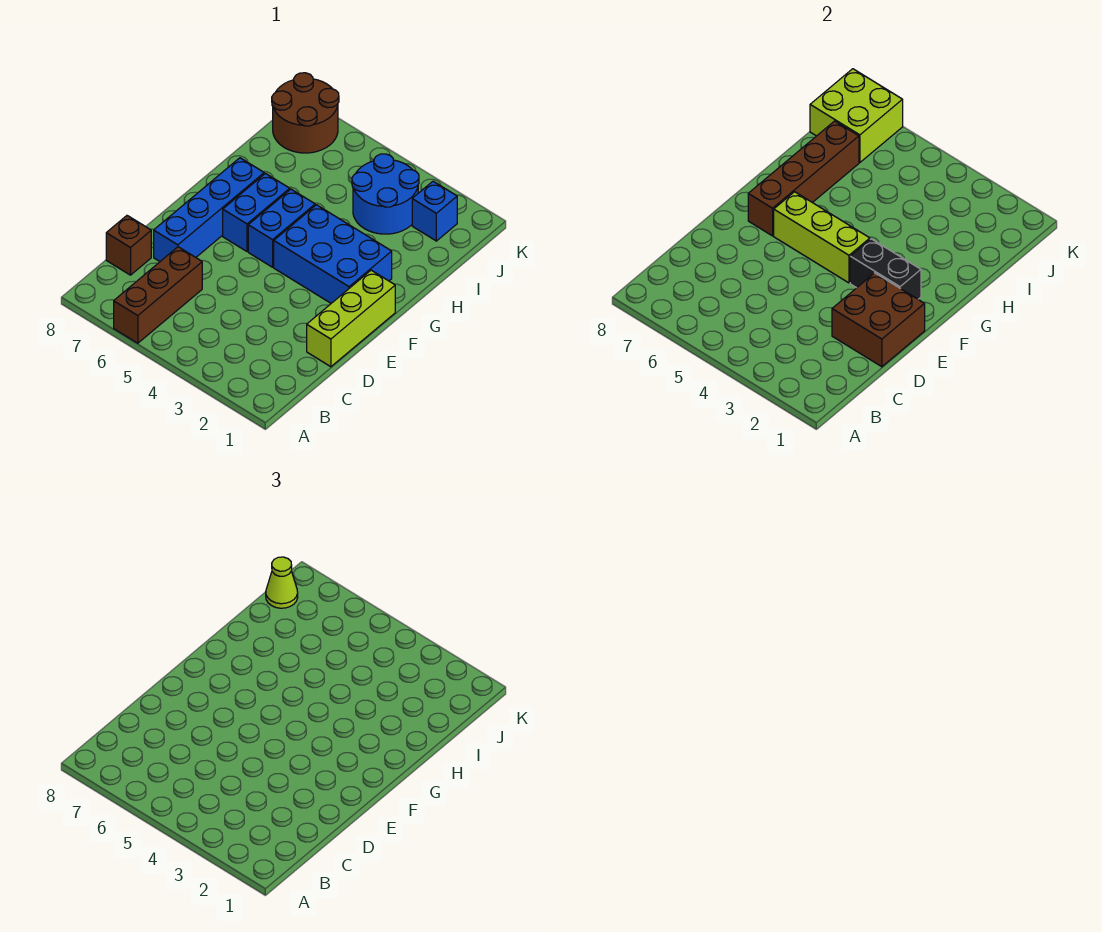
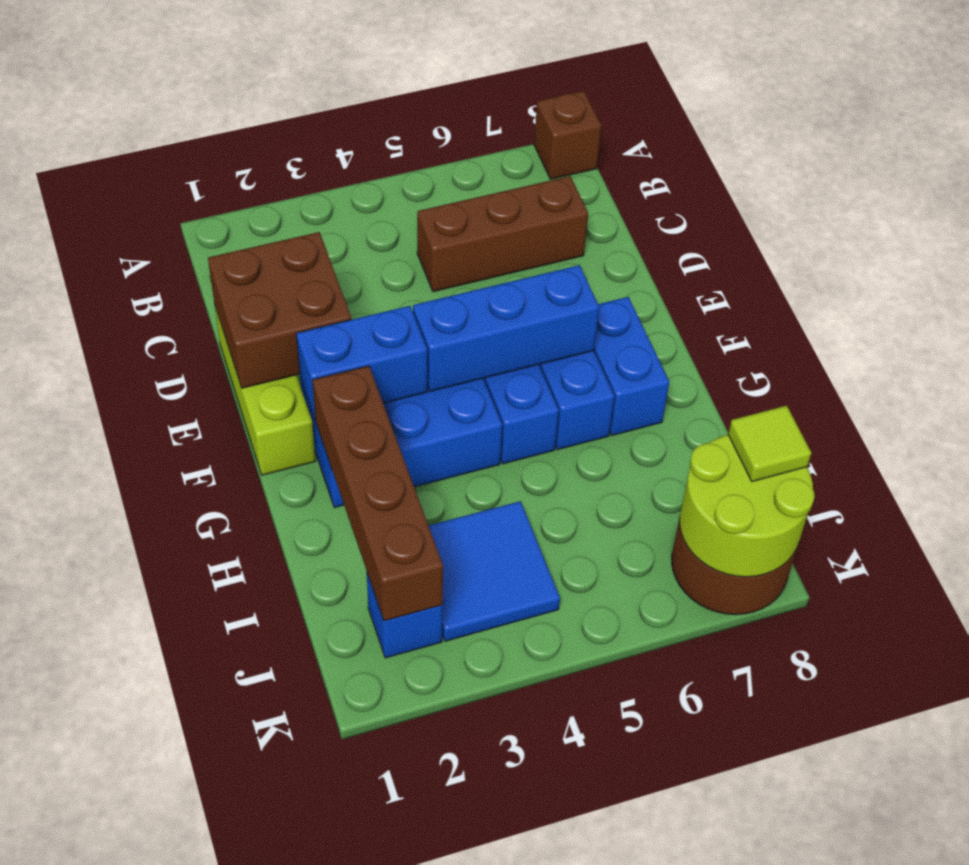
brown 1x3 brick [114,247,202,343] -> brown 1x3 brick turned to [417,176,588,292]
brown 1x1 brick [106,216,151,275] -> brown 1x1 brick moved to [534,91,601,179]
blue 1x4 brick [154,158,264,261] -> blue 1x2 brick [594,297,669,436]
black 1x2 brick [850,239,921,299] -> blue 1x2 brick [296,306,427,420]
lime 1x3 brick [774,192,870,283] -> blue 1x3 brick [413,265,599,391]
brown 1x4 brick [748,121,859,236] -> brown 1x4 brick moved to [313,366,443,621]
blue 2x2 round brick [352,154,419,234] -> blue 2x2 tile [429,501,560,641]
lime 2x2 brick [810,69,903,162] -> lime 2x2 round brick [680,435,815,577]
lime 1x1 cone [266,557,298,608] -> lime 1x1 tile [728,406,811,482]

